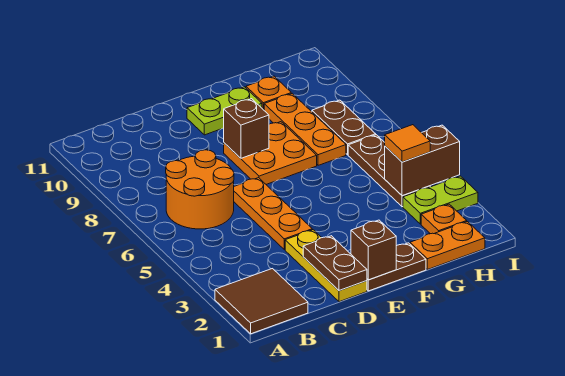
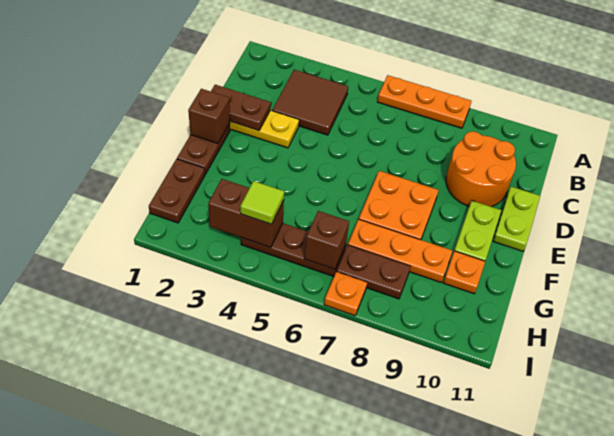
brown 2x2 tile [215,269,308,334] -> brown 2x2 tile moved to [272,70,348,135]
orange 2x2 round brick [166,150,234,229] -> orange 2x2 round brick moved to [446,131,516,207]
orange 1x3 plate [234,178,312,250] -> orange 1x3 plate moved to [378,75,471,128]
brown 1x1 brick [224,99,269,158] -> brown 1x1 brick moved to [304,211,349,269]
orange 1x2 plate [410,222,485,270] -> brown 1x2 plate [149,159,205,223]
orange 1x1 plate [421,204,467,234] -> orange 1x1 plate moved to [324,272,367,316]
lime 1x2 plate [403,176,478,224] -> lime 1x2 plate moved to [493,187,540,251]
brown 1x2 brick [385,125,460,196] -> brown 1x2 brick turned to [208,179,284,248]
orange 1x1 tile [385,125,430,162] -> lime 1x1 tile [240,181,284,224]

